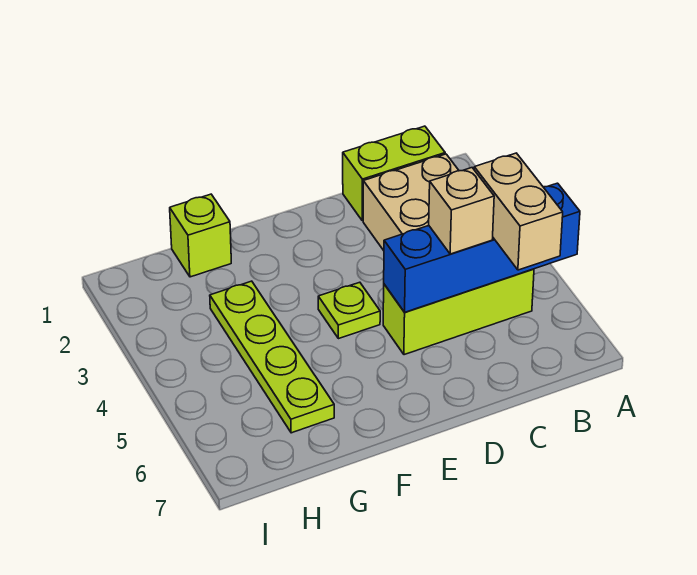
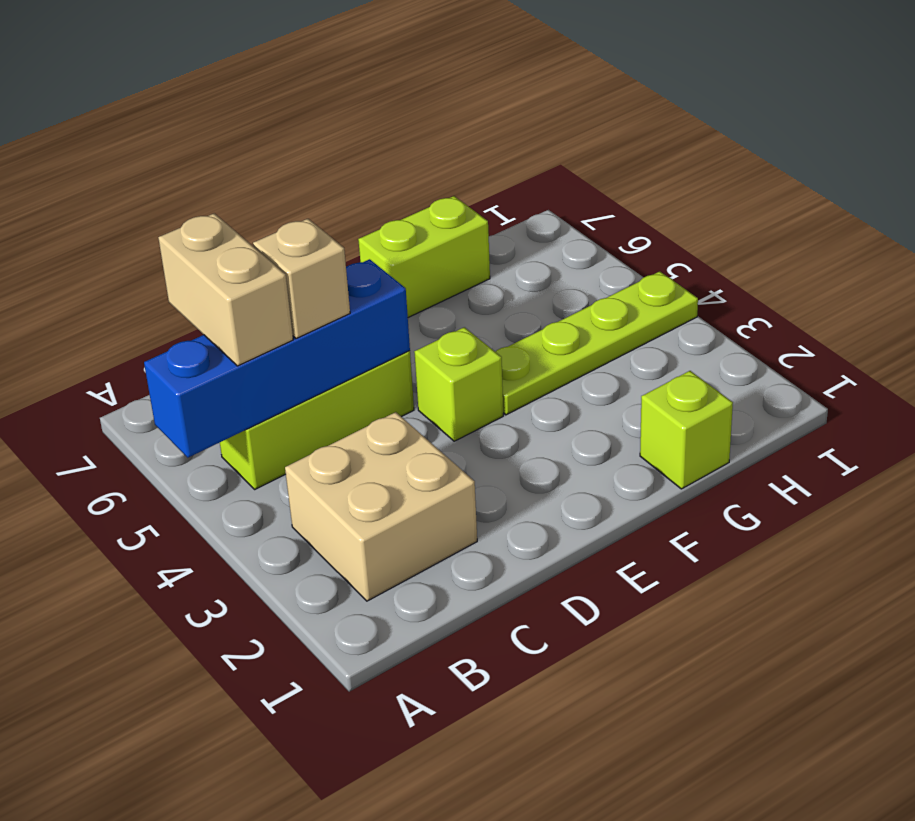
lime 1x2 brick [343,126,445,221] -> lime 1x2 brick moved to [358,196,490,318]
lime 1x1 plate [318,282,380,339] -> lime 1x1 brick [414,327,503,441]
lime 1x4 plate [210,281,334,433] -> lime 1x4 plate turned to [496,271,698,415]

